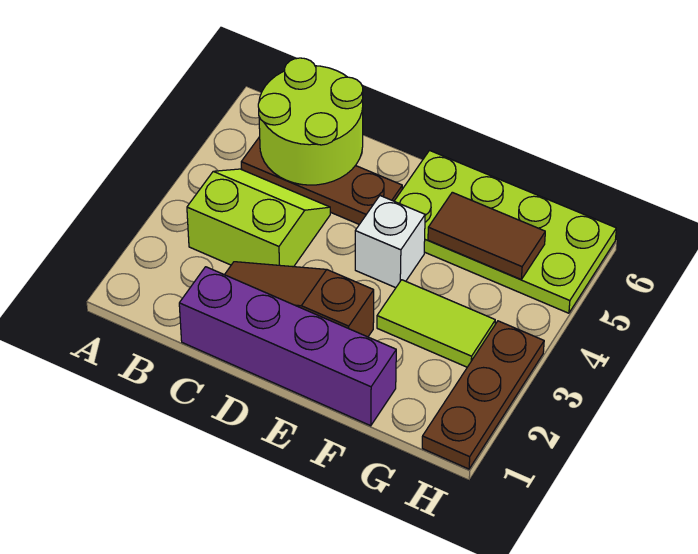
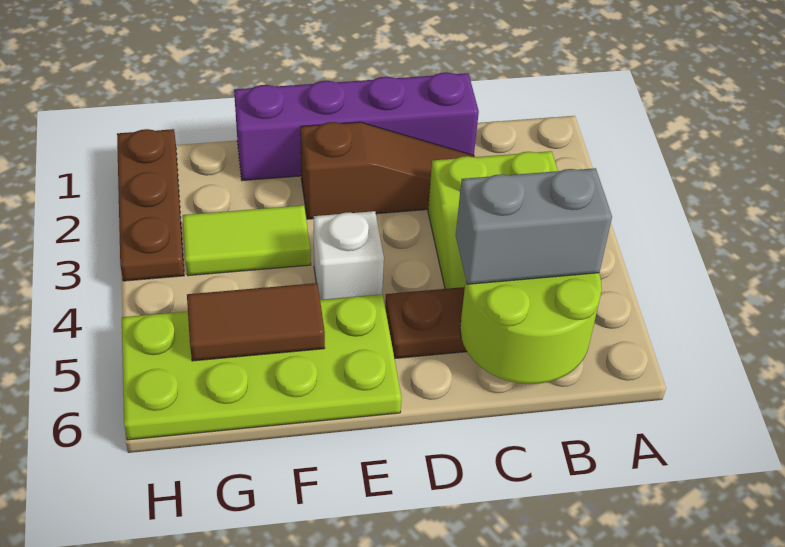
none -> grey 1x2 brick [456,168,612,284]

